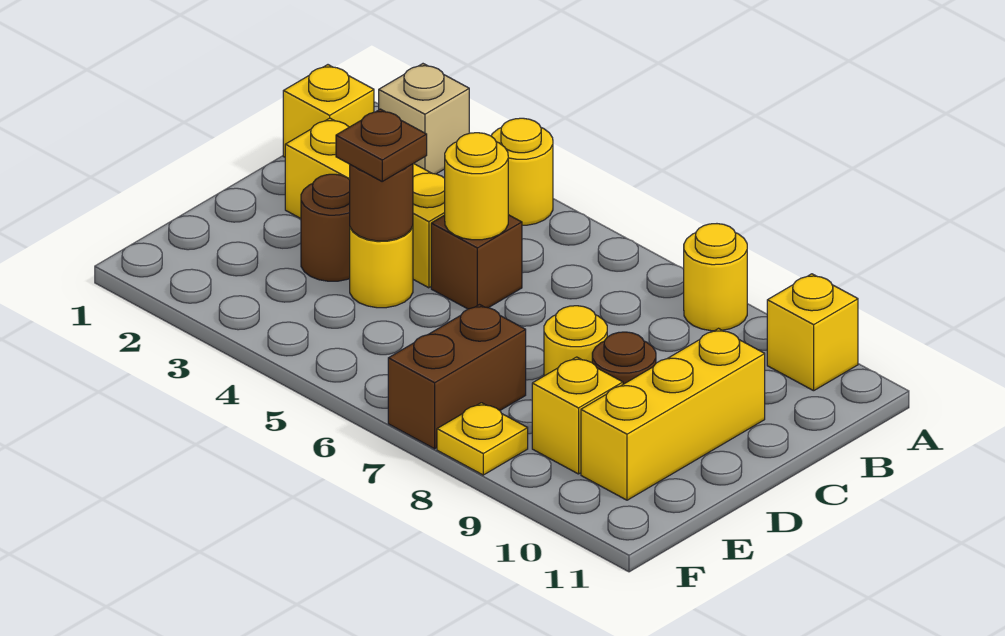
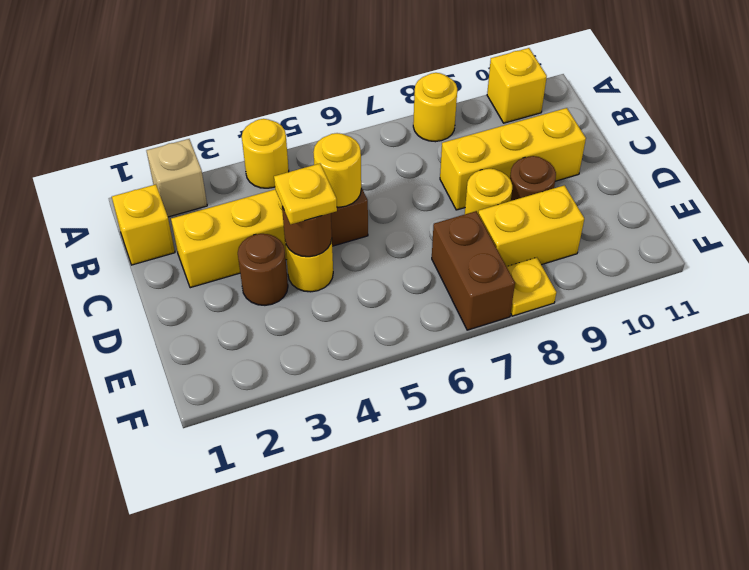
yellow 1x3 brick [581,329,765,500] -> yellow 1x3 brick turned to [440,108,586,210]
brown 1x1 plate [336,109,427,181] -> yellow 1x1 plate [274,163,337,224]
yellow 1x1 brick [532,357,623,474] -> yellow 1x2 brick [478,185,584,267]

